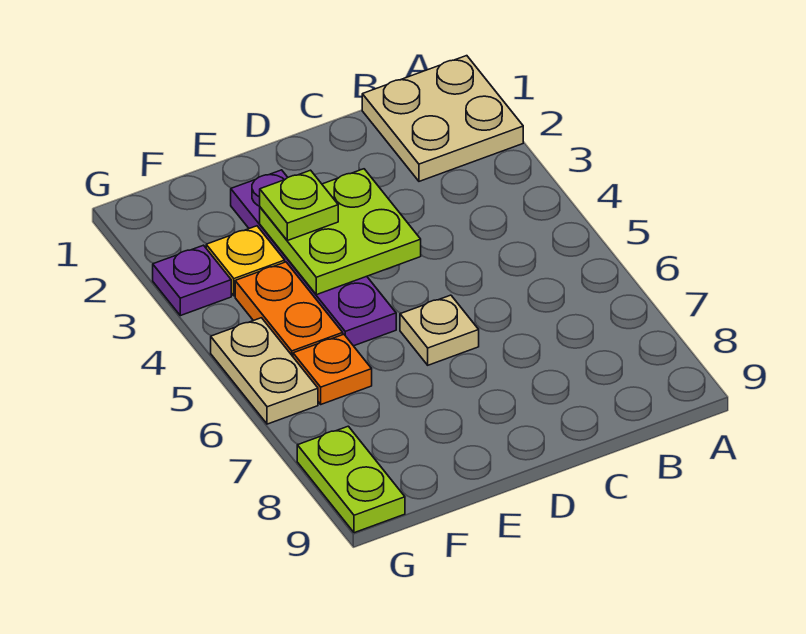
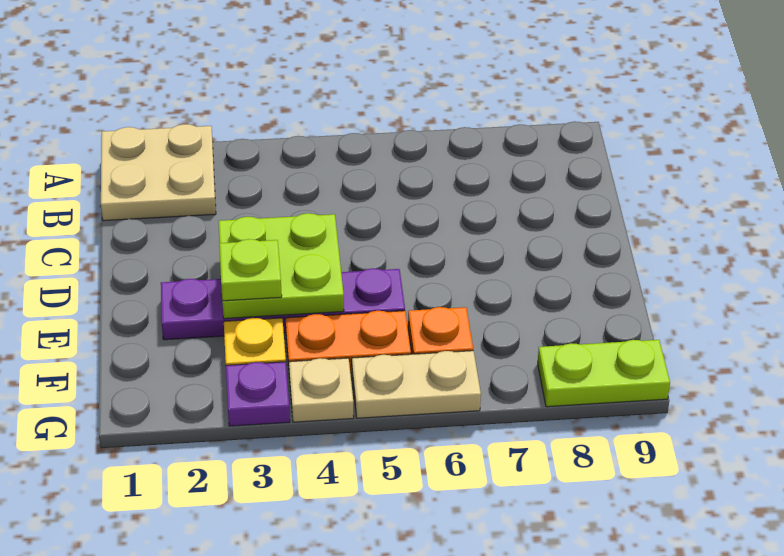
tan 1x1 plate [400,295,479,365] -> tan 1x1 plate moved to [289,358,354,422]

